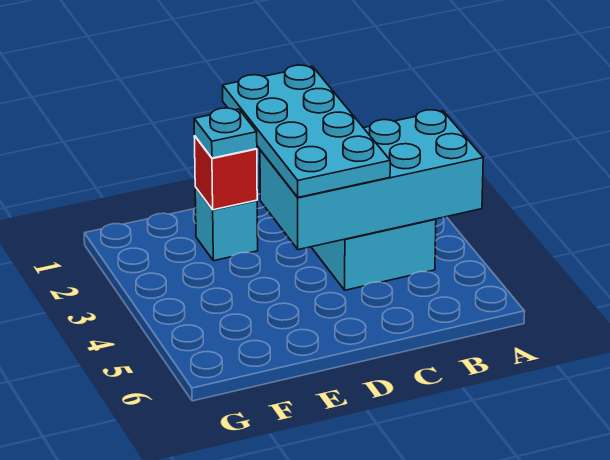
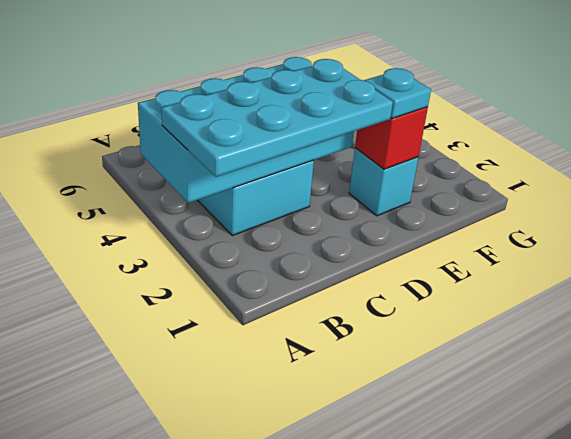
cyan 2x4 plate [223,65,390,197] -> cyan 2x4 plate turned to [161,59,393,177]

